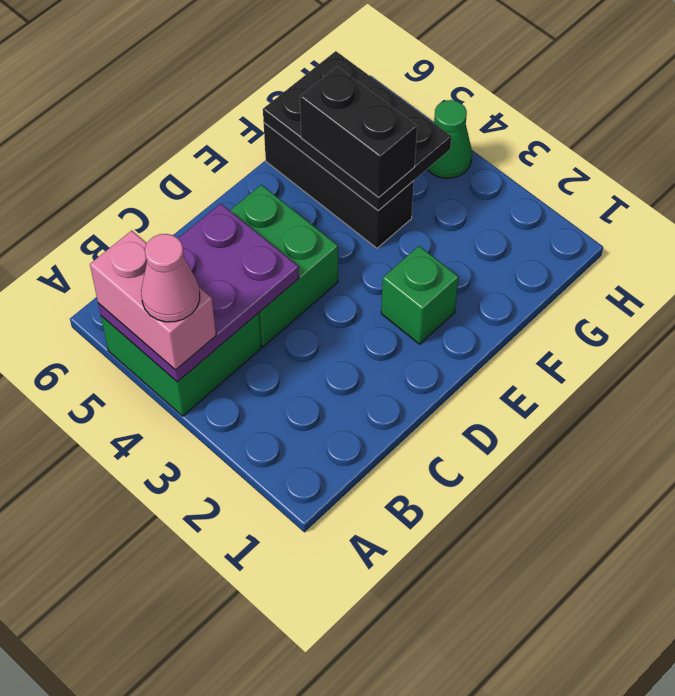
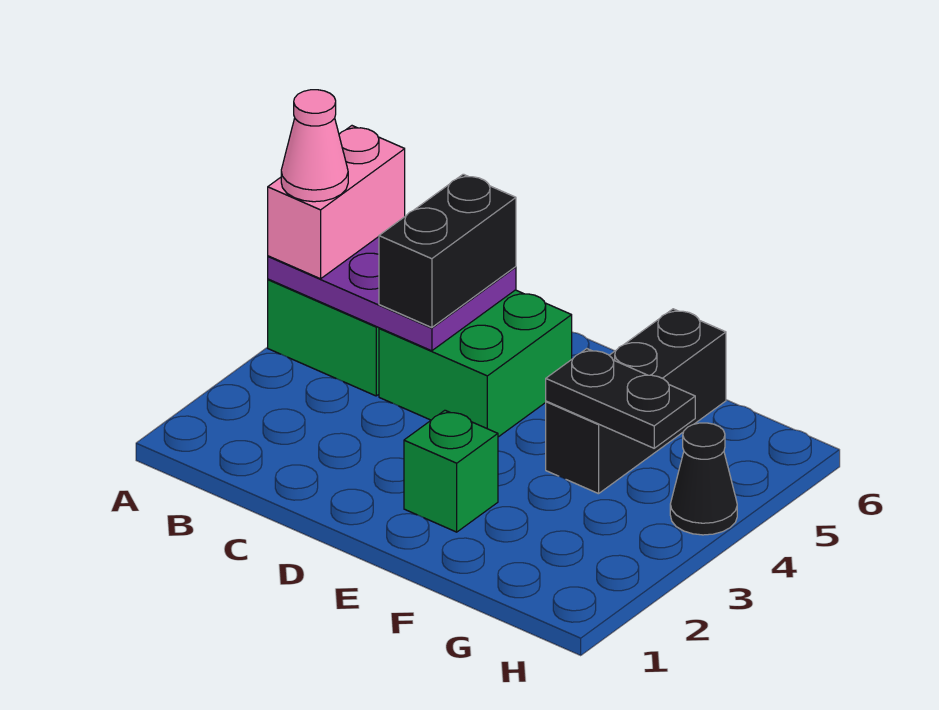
black 2x3 plate [263,51,451,211] -> black 1x2 plate [546,349,695,448]
black 1x2 brick [300,67,417,197] -> black 1x2 brick moved to [379,174,516,328]
green 1x1 cone [427,100,472,178] -> black 1x1 cone [670,423,737,535]

